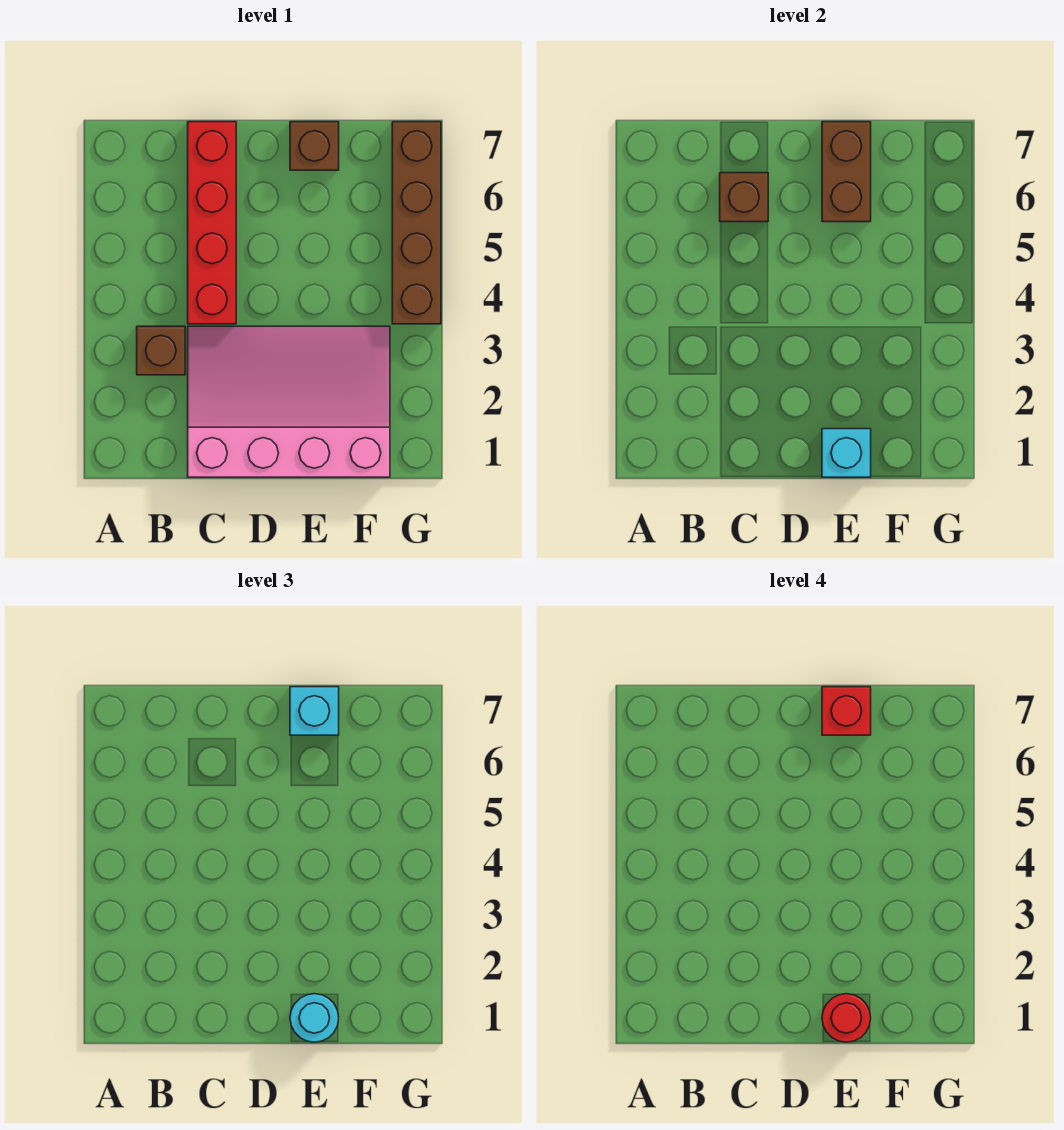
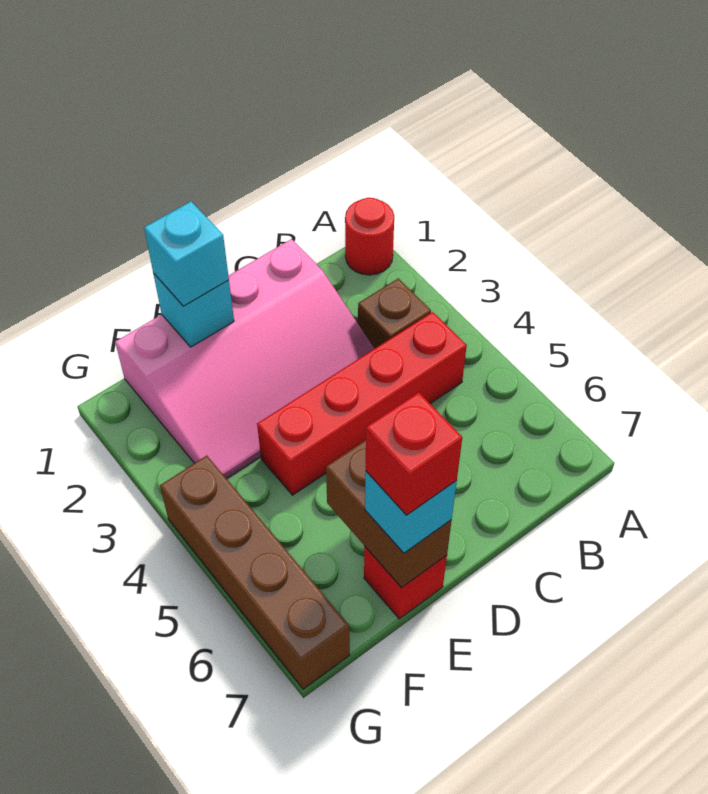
red 1x4 brick [188,122,236,324] -> red 1x4 brick turned to [257,312,467,495]
brown 1x1 brick [720,173,768,222] -> none
cyan 1x1 round brick [290,994,339,1042] -> cyan 1x1 brick [144,201,229,306]
red 1x1 round brick [822,994,871,1042] -> red 1x1 round brick moved to [345,198,394,275]
brown 1x1 brick [290,122,339,170] -> red 1x1 brick [364,546,447,619]

